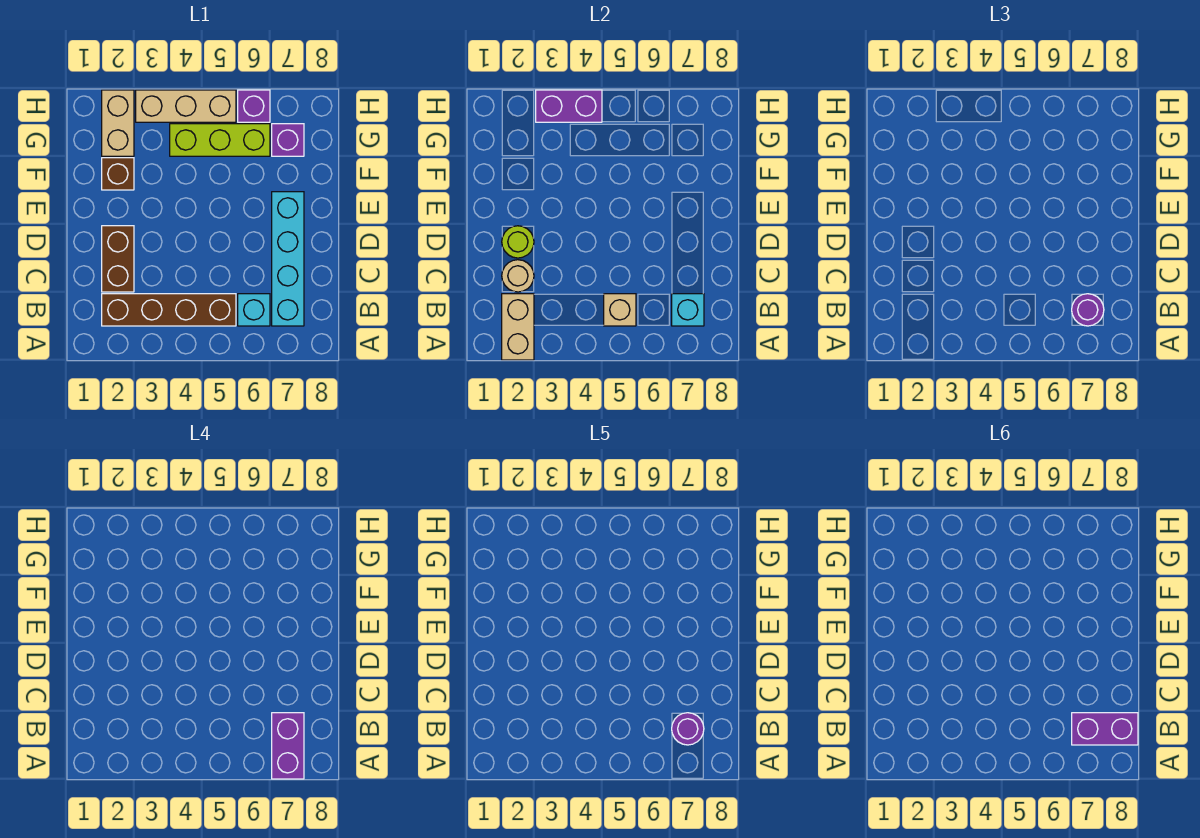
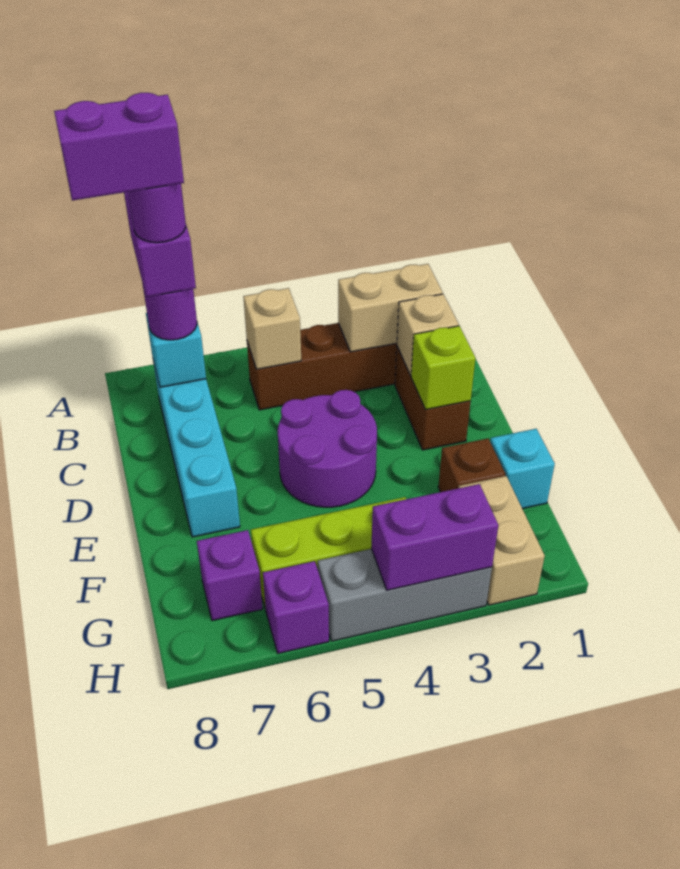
tan 1x2 brick [502,294,534,360] -> tan 1x2 brick turned to [338,264,443,352]
cyan 1x1 brick [238,294,270,326] -> cyan 1x1 brick moved to [490,429,555,509]
tan 1x1 round brick [502,260,534,292] -> tan 1x1 brick [397,294,459,376]
lime 1x1 round brick [502,226,534,258] -> lime 1x1 brick [411,326,475,410]
none -> purple 2x2 round brick [278,390,377,507]
tan 1x3 brick [136,90,236,122] -> grey 1x3 brick [318,549,492,641]

